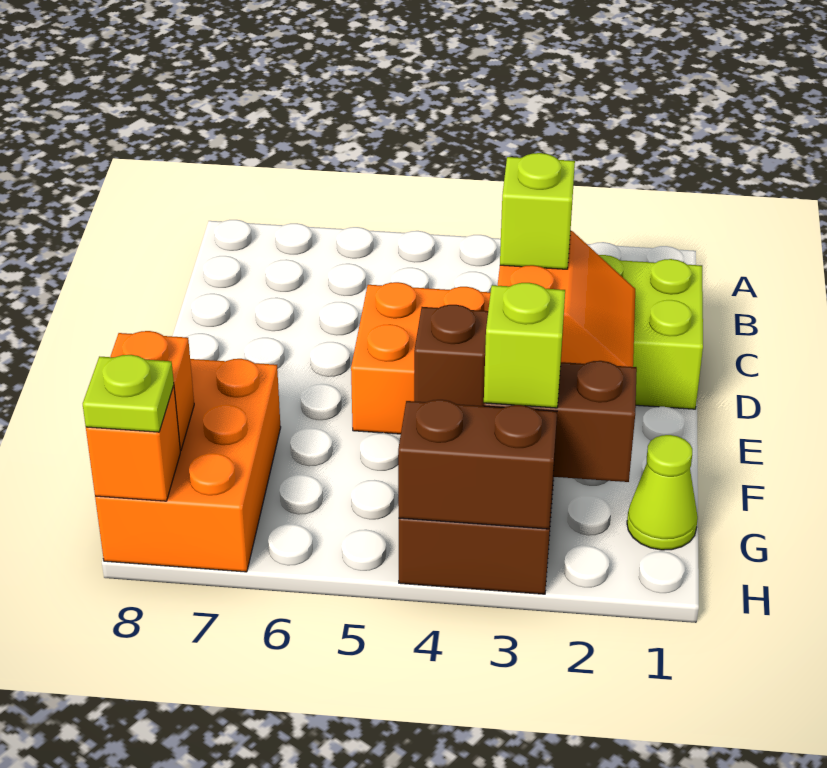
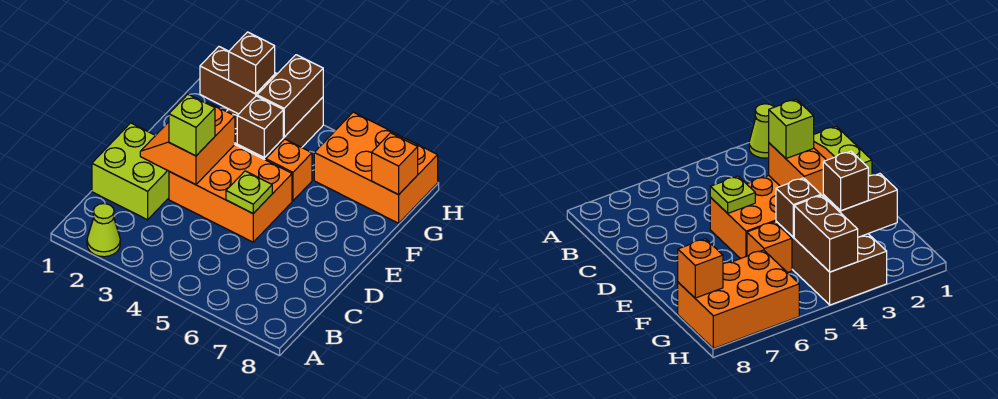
orange 2x3 brick [95,359,281,572] -> orange 2x3 brick turned to [314,112,438,223]
lime 1x1 cone [627,435,698,550] -> lime 1x1 cone moved to [87,204,120,257]
lime 1x1 brick [484,283,565,408] -> brown 1x1 brick [229,32,275,94]
brown 1x2 brick [398,400,557,529] -> brown 1x2 brick turned to [257,55,323,137]
orange 1x1 brick [86,386,180,501] -> orange 1x1 brick moved to [266,139,312,201]
lime 1x1 plate [83,355,174,432] -> lime 1x1 plate moved to [226,171,272,213]

